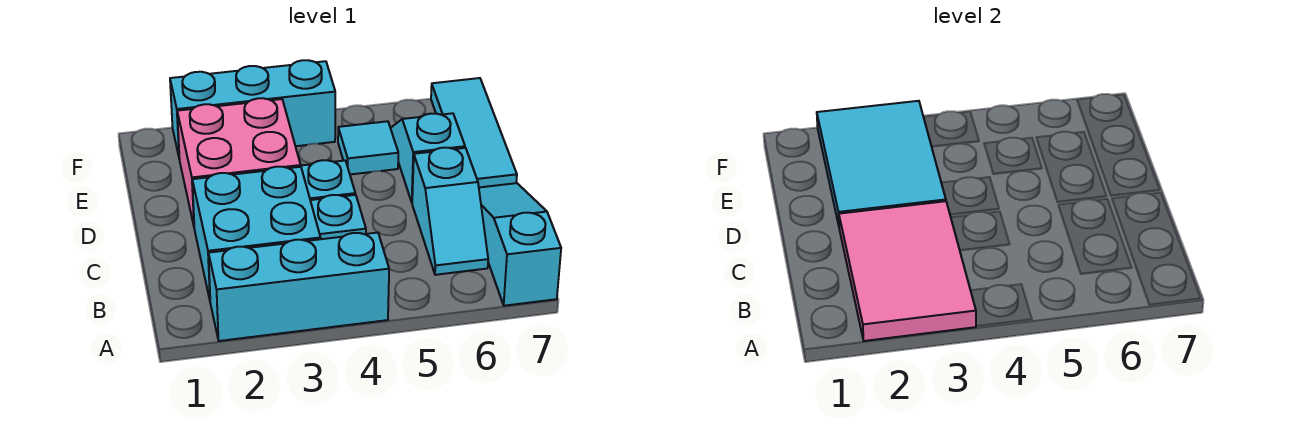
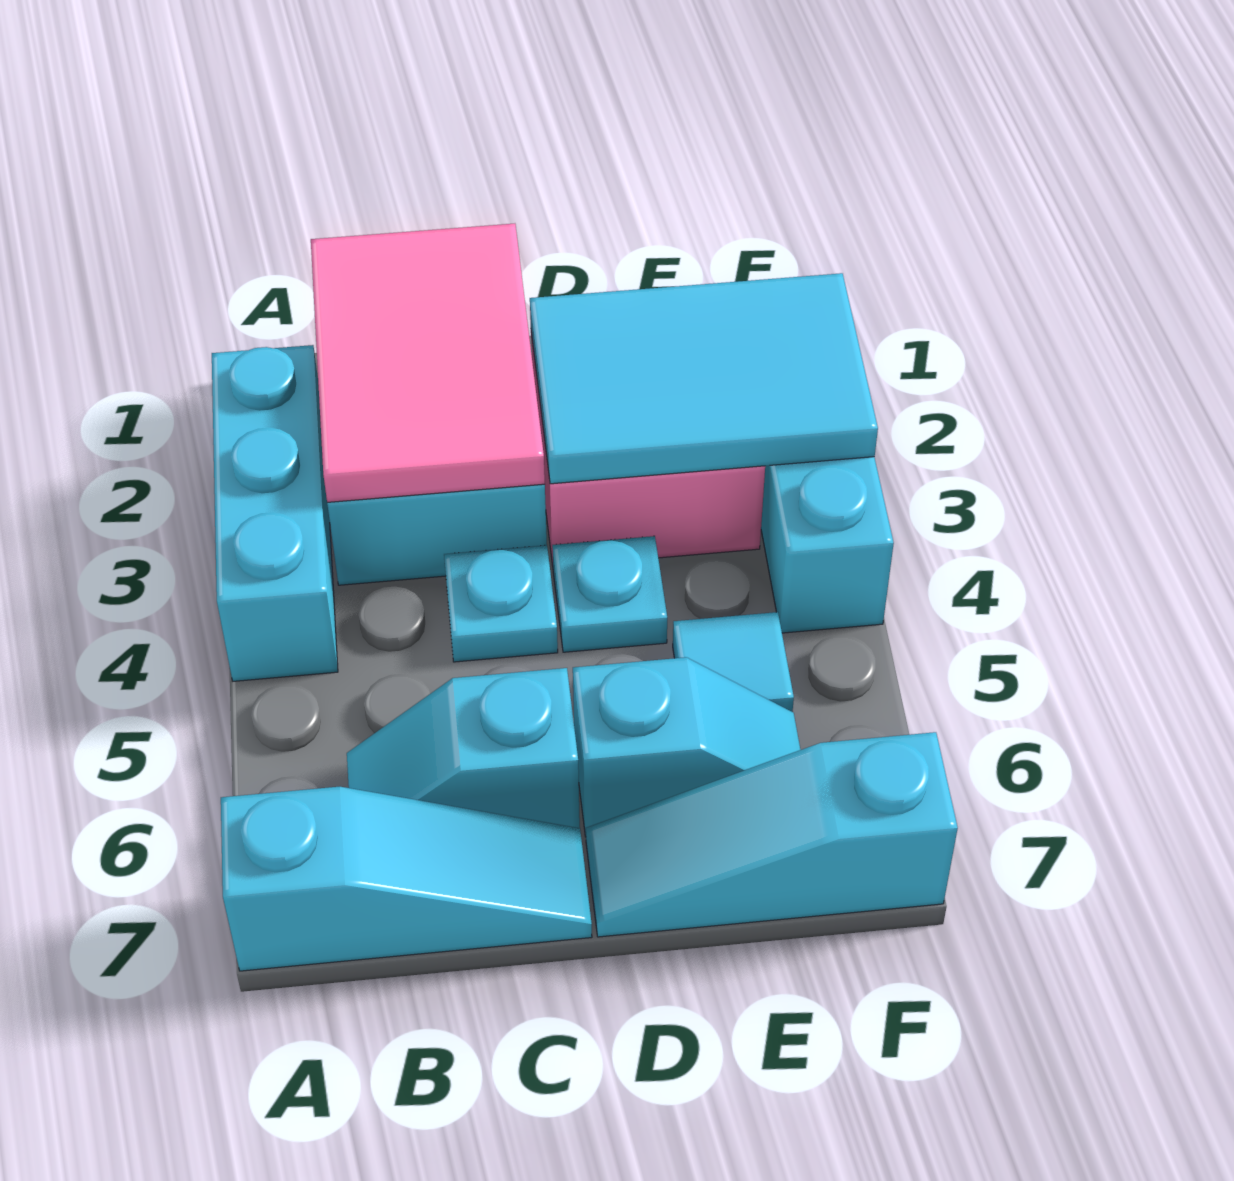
pink 2x3 tile [839,201,976,341] -> pink 2x3 tile turned to [311,224,545,502]
cyan 1x3 tile [431,78,517,187] -> cyan 1x3 slope [586,732,958,937]

